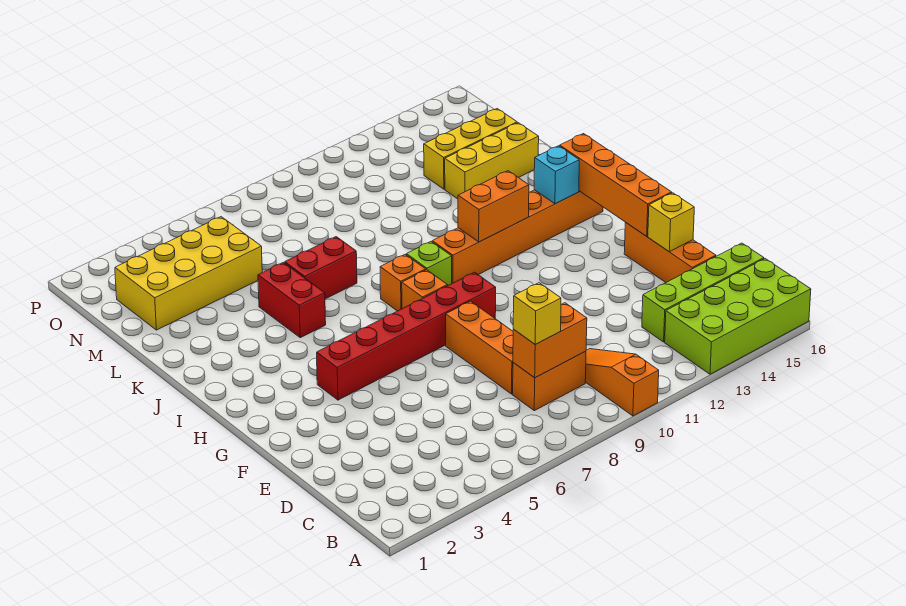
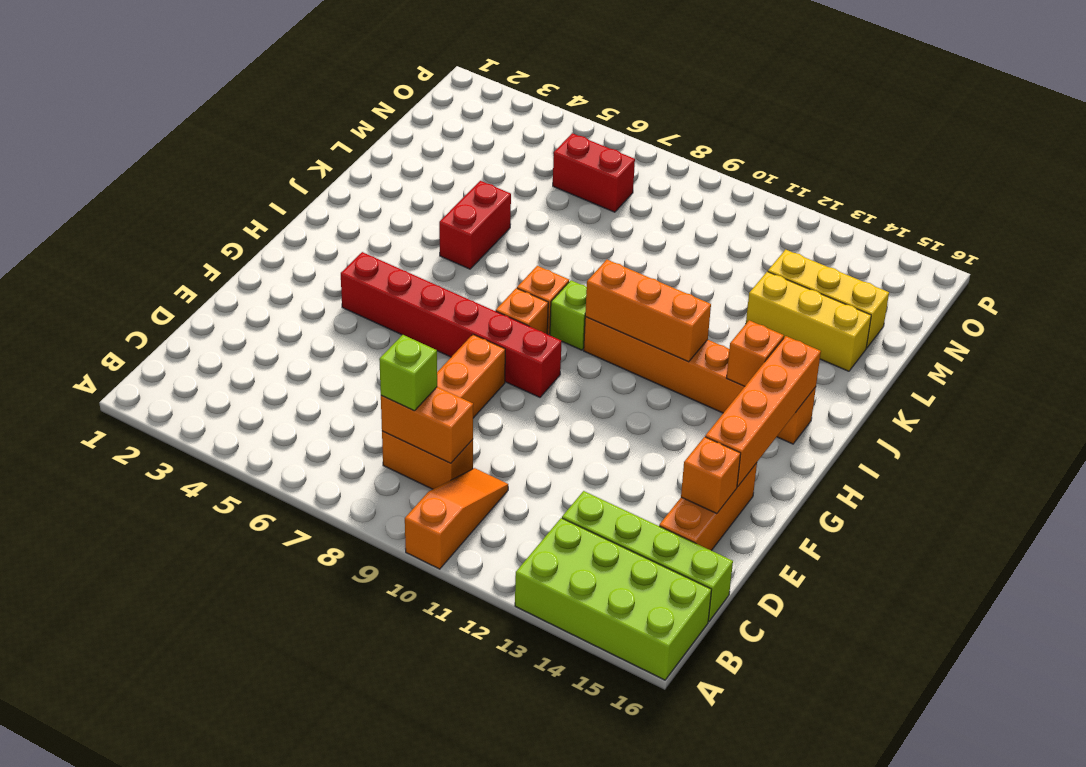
yellow 1x1 brick [513,283,561,344] -> lime 1x1 brick [379,335,437,411]
yellow 1x1 brick [648,193,694,252] -> orange 1x1 brick [681,437,741,514]
orange 1x2 brick [458,171,529,242] -> orange 1x3 brick [585,260,711,362]
cyan 1x1 brick [534,146,579,204] -> orange 1x1 brick [727,320,784,386]
red 1x2 brick [285,237,357,299] -> red 1x2 brick moved to [553,133,635,212]
yellow 2x4 brick [115,217,262,330] -> none

